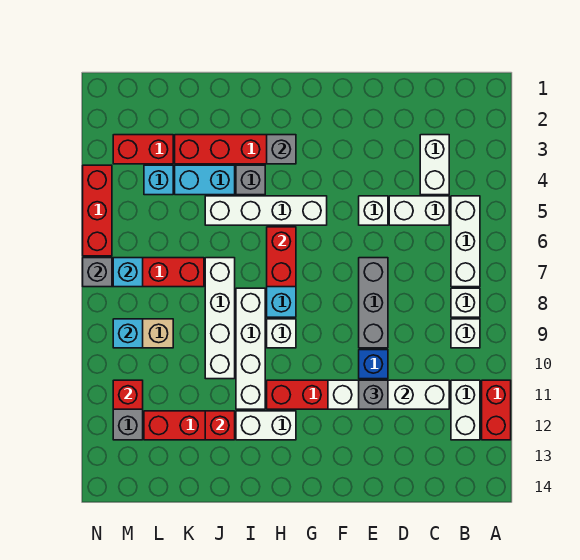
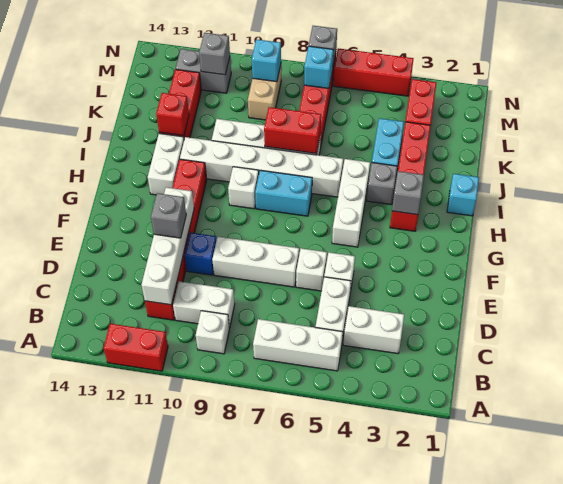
white 1x1 brick [451,288,480,317] -> white 1x1 brick moved to [296,248,327,291]
white 1x2 brick [451,380,480,440] -> white 1x2 brick moved to [173,281,235,328]
grey 1x3 brick [359,258,388,348] -> white 1x3 brick [212,237,299,287]
white 1x4 brick [205,196,327,225] -> white 1x3 brick [332,159,370,247]
red 1x2 brick [267,227,296,287] -> red 1x2 brick moved to [264,107,321,154]
white 1x4 brick [236,288,265,409] -> white 1x6 brick [180,137,343,197]
cyan 1x1 brick [144,165,173,195] -> cyan 1x1 brick moved to [447,174,479,216]
red 1x1 brick [113,380,143,409] -> grey 1x1 brick [199,33,230,75]

